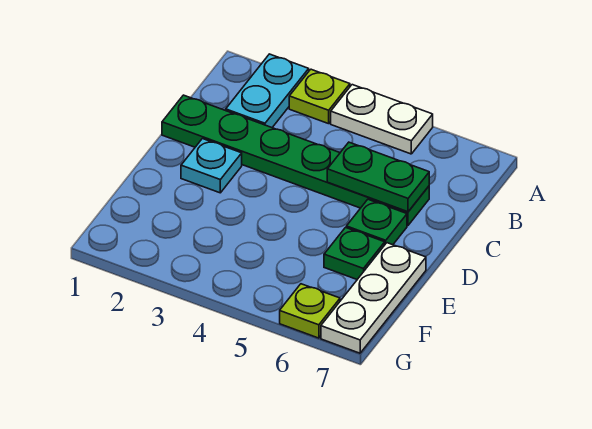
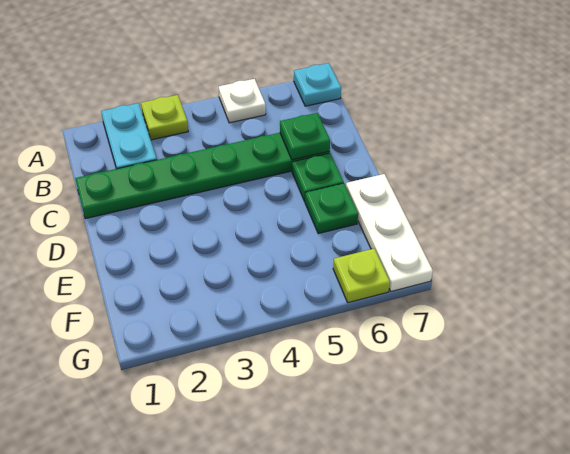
white 1x2 plate [331,85,433,154] -> white 1x1 plate [219,79,266,123]
green 1x2 plate [327,142,429,212] -> green 1x1 plate [280,113,330,160]
cyan 1x1 plate [181,139,242,193] -> cyan 1x1 plate moved to [294,63,341,106]

